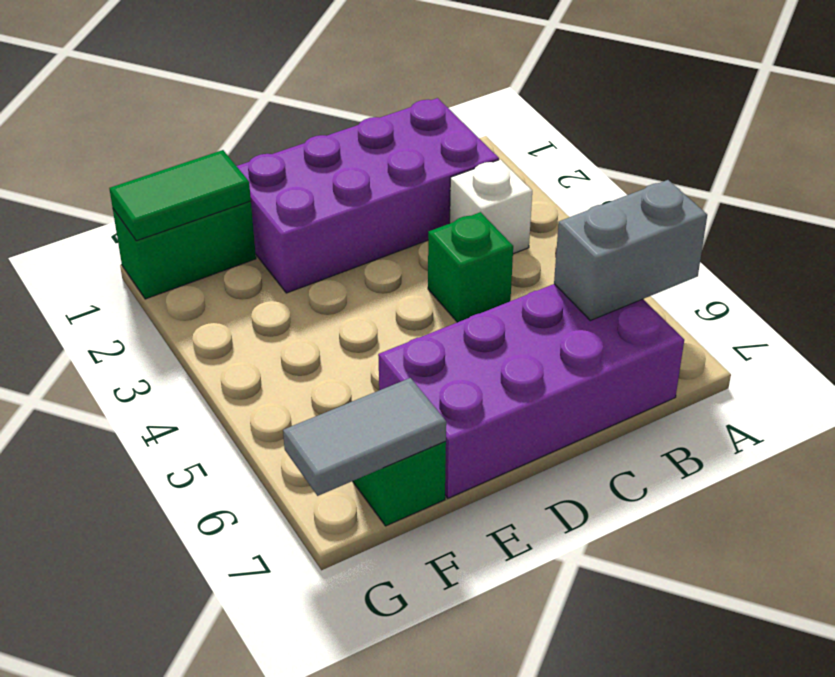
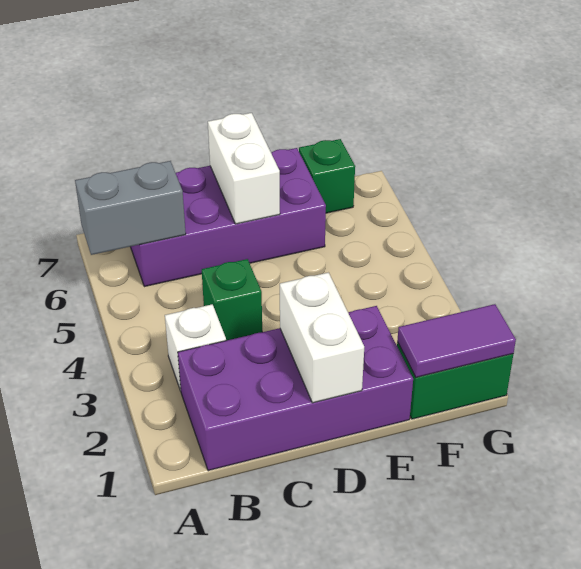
none -> white 1x2 brick [280,273,364,403]
none -> white 1x2 brick [208,113,280,224]
green 1x2 tile [109,150,251,241] -> purple 1x2 tile [397,304,516,377]
grey 1x2 tile [283,378,446,496] -> none

